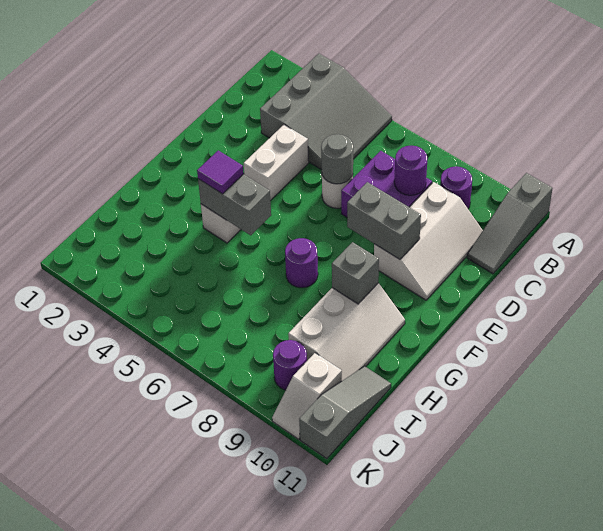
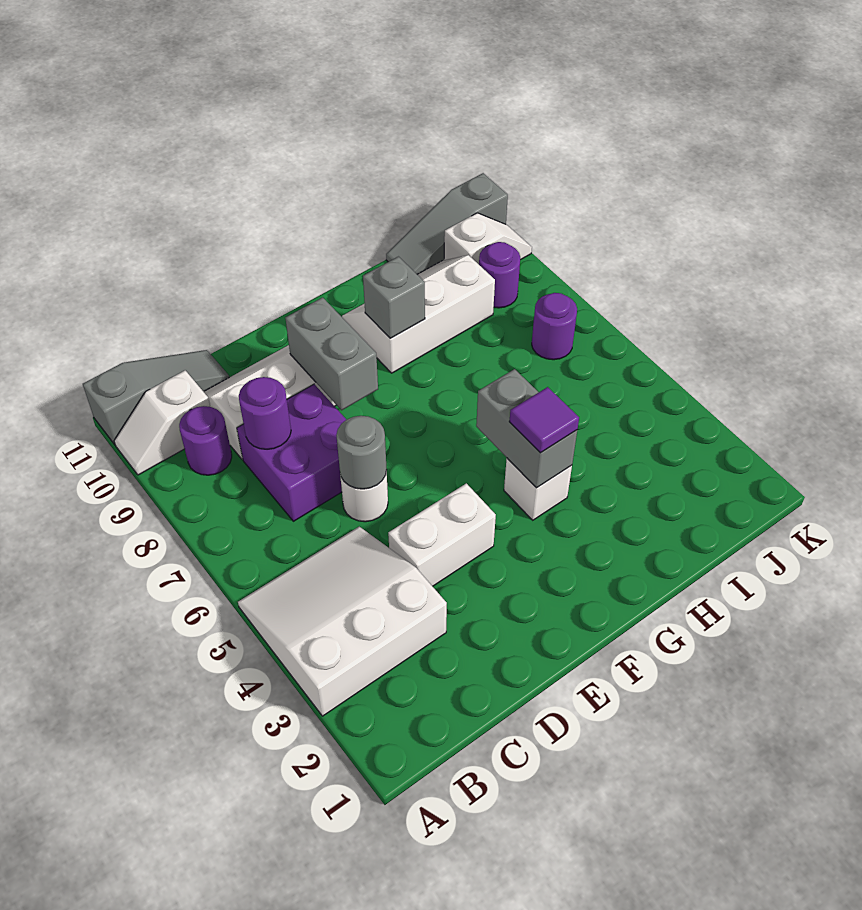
grey 3x3 slope [260,54,392,170] -> white 3x3 slope [238,527,447,716]
none -> white 1x2 slope [114,370,210,475]
purple 1x1 round brick [285,238,318,288] -> purple 1x1 round brick moved to [532,293,577,360]

